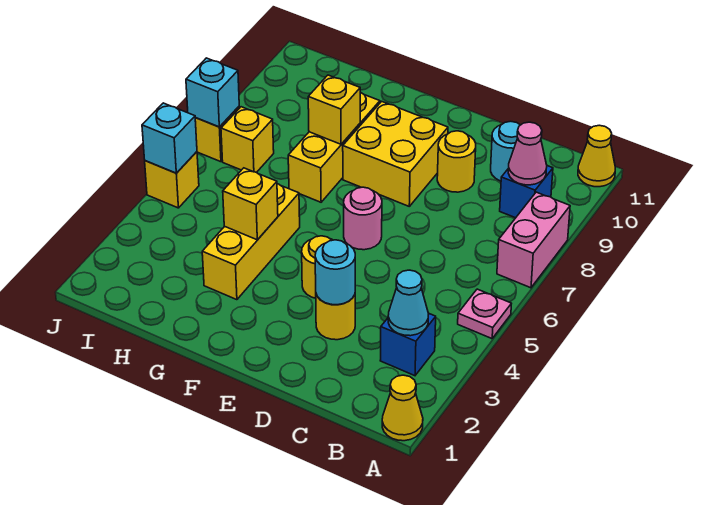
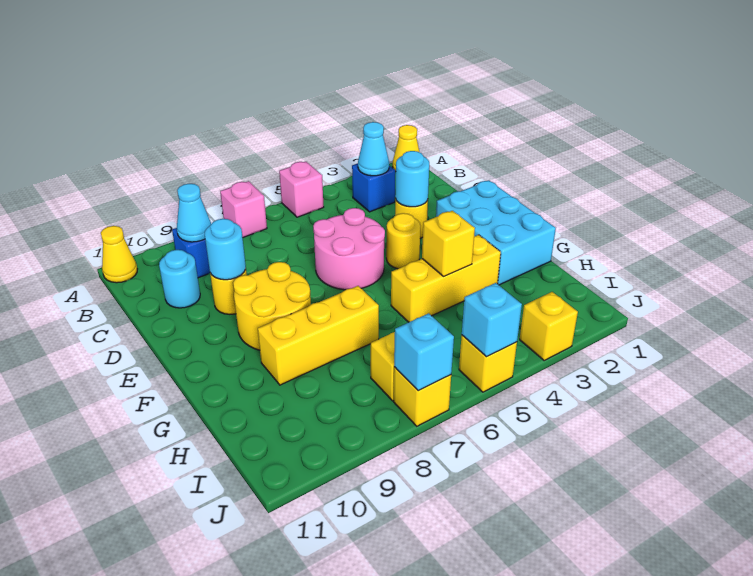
pink 1x1 plate [458,289,511,339] -> pink 1x1 brick [279,162,324,217]
pink 1x2 brick [497,192,570,288] -> pink 1x1 brick [220,181,267,238]
pink 1x1 cone [508,122,547,185] -> cyan 1x1 cone [177,184,211,242]
none -> cyan 1x1 round brick [205,219,246,280]
none -> cyan 2x3 brick [436,180,556,285]
pink 1x1 round brick [344,187,382,250] -> pink 2x2 round brick [313,208,385,290]
yellow 2x2 brick [343,101,448,206] -> yellow 2x2 round brick [233,262,311,350]
yellow 1x1 brick [308,75,360,144] -> yellow 1x1 brick moved to [520,292,578,360]

